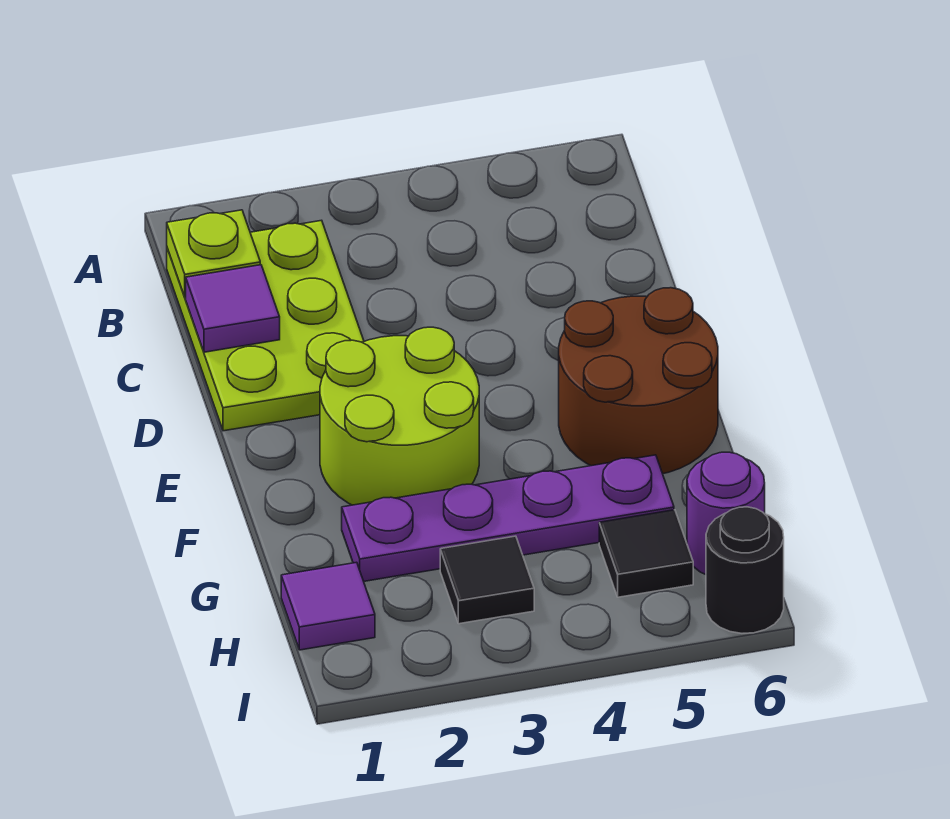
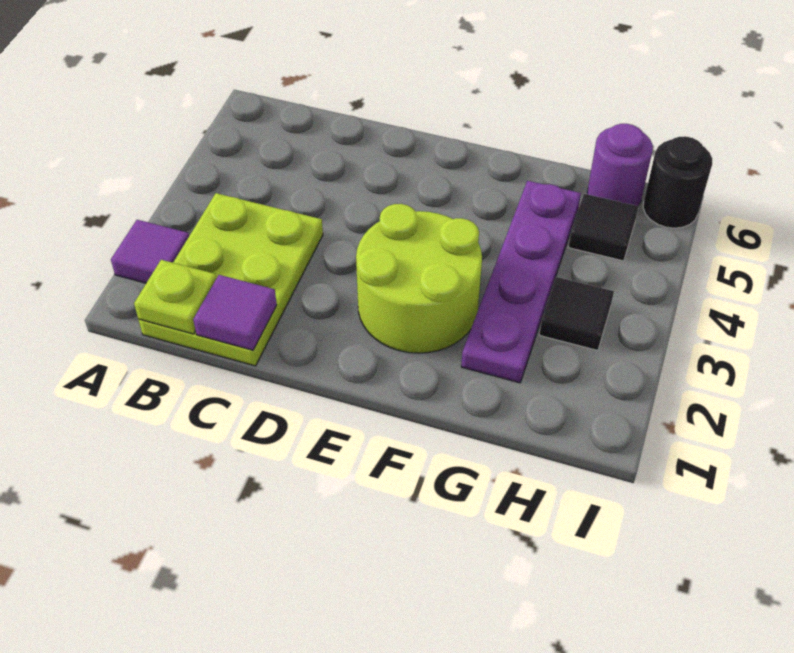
lime 2x3 plate [167,220,364,431] -> lime 2x3 plate turned to [139,193,323,366]
brown 2x2 round brick [559,288,718,474] -> none
purple 1x1 tile [281,562,375,650] -> purple 1x1 tile moved to [111,220,189,283]

